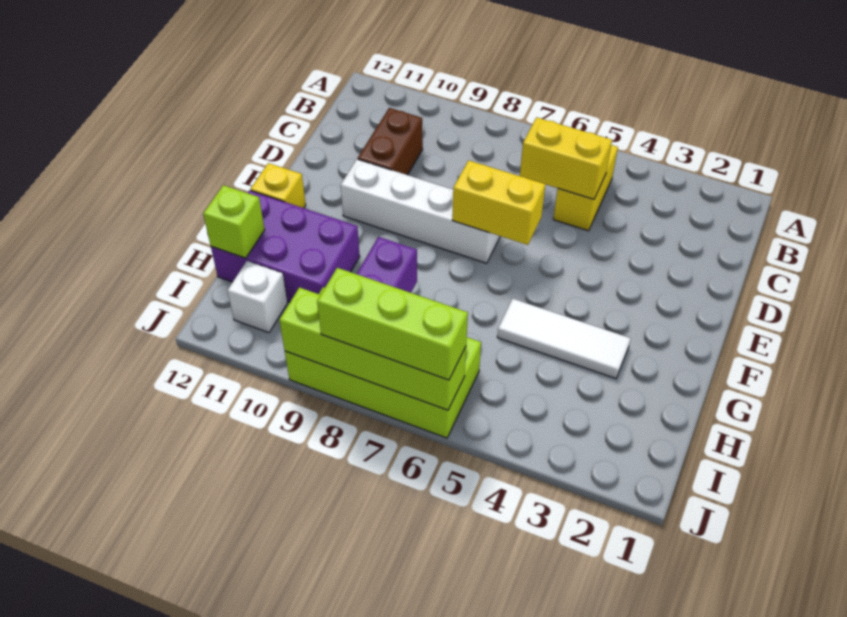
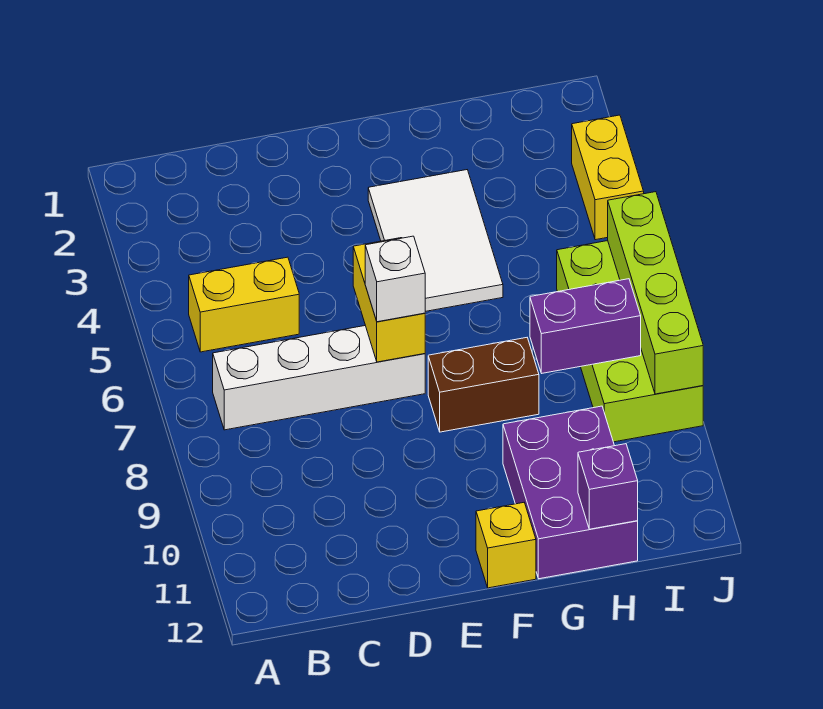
yellow 1x2 brick [520,117,612,199] -> yellow 1x2 brick moved to [572,115,644,240]
brown 1x2 brick [358,108,423,175] -> brown 1x2 brick moved to [428,338,539,432]
white 1x4 brick [341,159,500,263] -> white 1x4 brick turned to [213,326,425,430]
white 1x3 tile [497,299,631,379] -> white 2x3 tile [368,170,503,311]
lime 1x1 brick [203,185,265,258] -> purple 1x1 brick [578,444,638,529]
white 1x1 brick [228,261,287,333] -> white 1x1 brick moved to [365,236,425,322]
lime 1x3 brick [317,268,468,380] -> none

